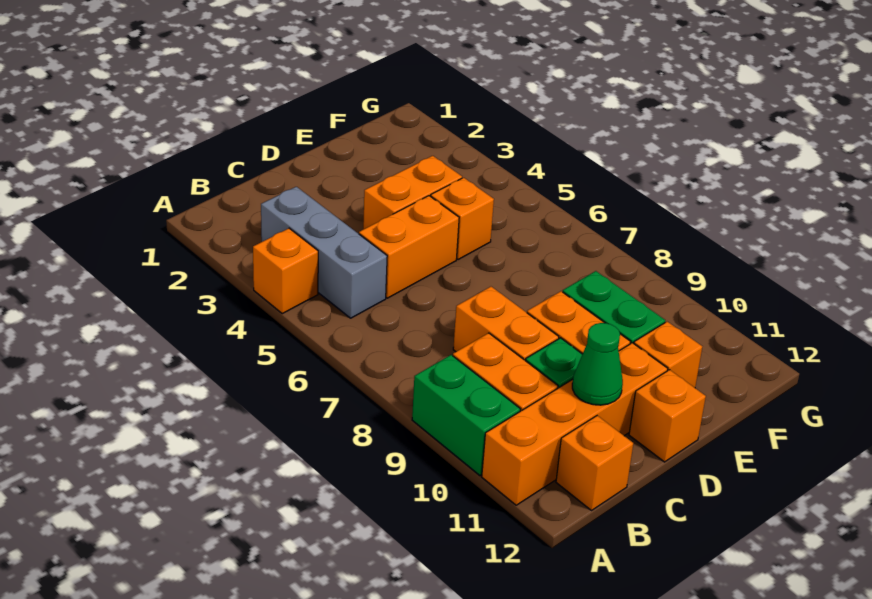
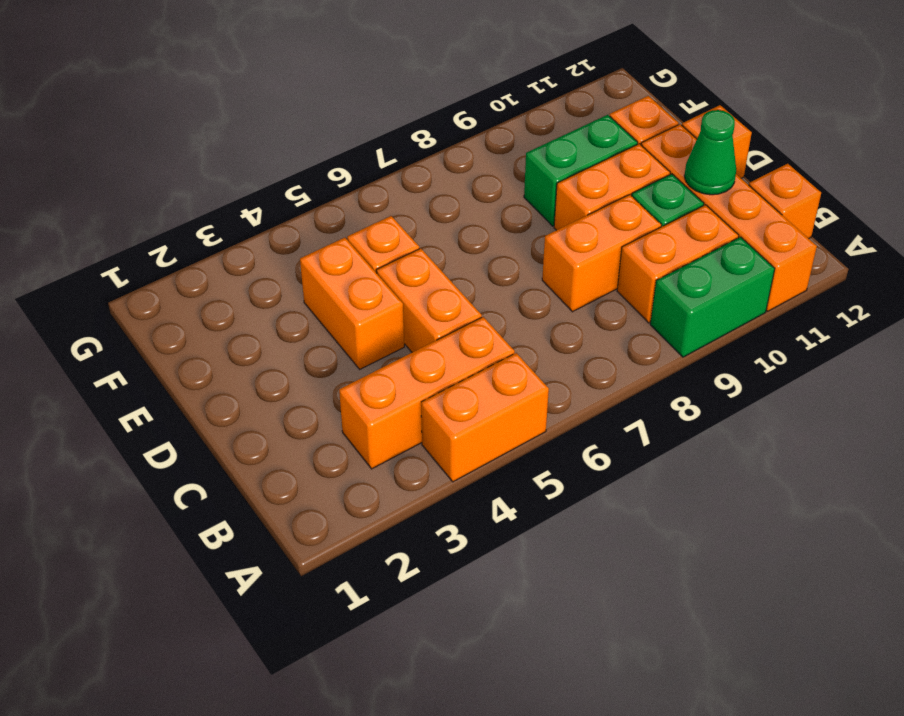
orange 1x1 brick [253,228,318,314] -> orange 1x2 brick [421,353,549,482]
grey 1x3 brick [261,187,387,318] -> orange 1x3 brick [339,317,515,469]

